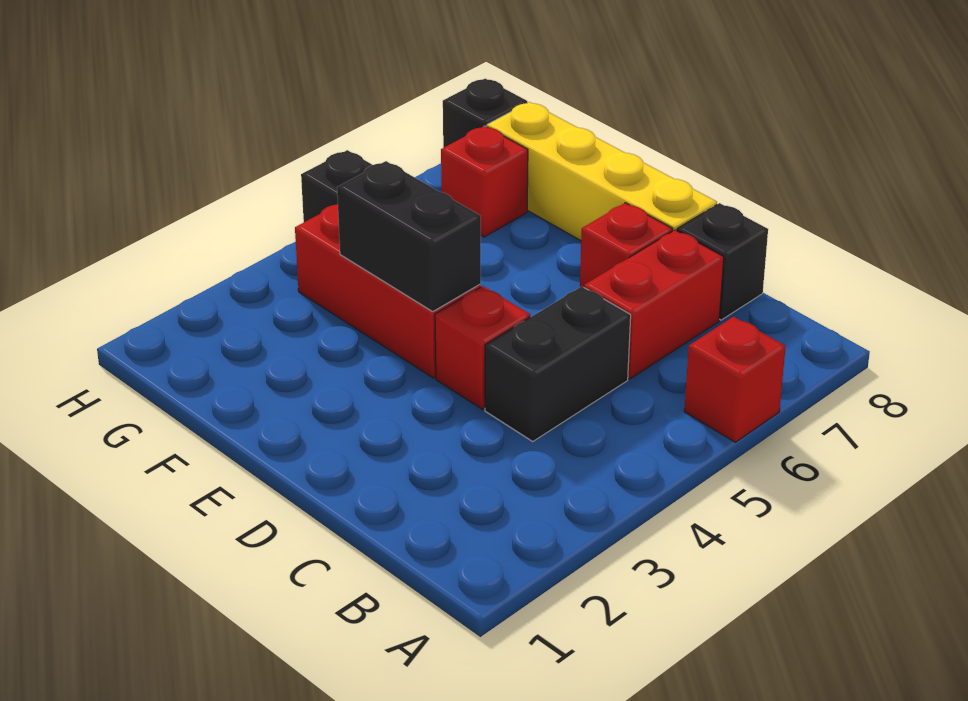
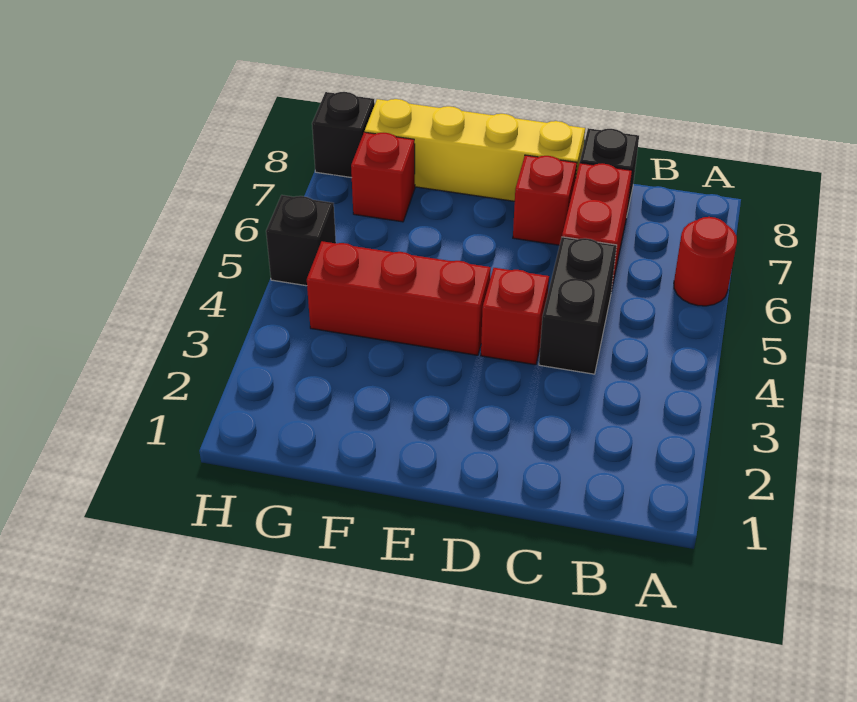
red 1x1 brick [684,317,786,442] -> red 1x1 round brick [674,217,737,306]
black 1x2 brick [337,161,481,312] -> none

